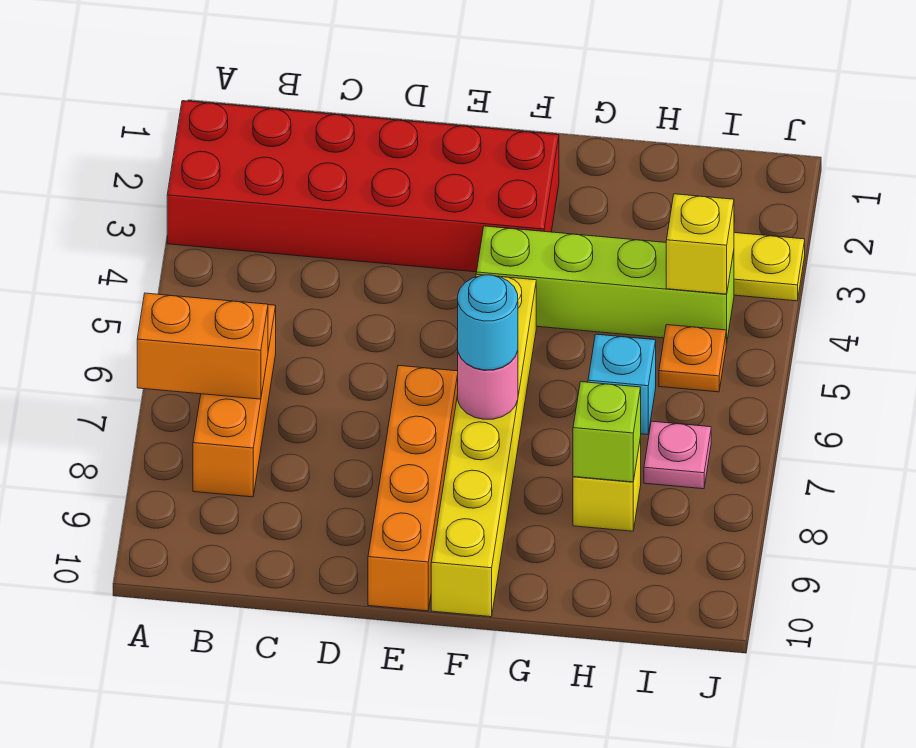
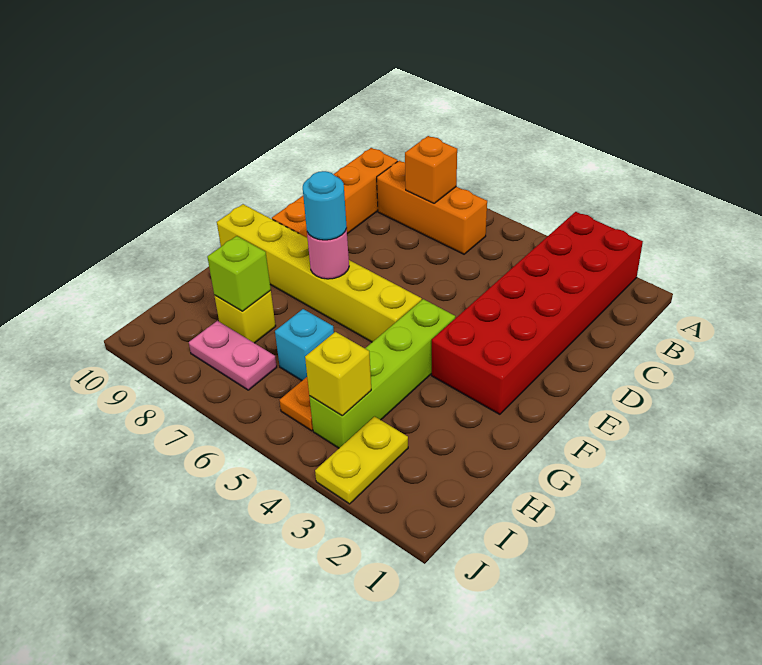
orange 1x2 brick [137,293,268,399] -> orange 1x1 brick [405,136,457,203]
orange 1x4 brick [368,366,458,611] -> orange 1x4 brick turned to [272,148,398,237]
pink 1x1 plate [644,421,711,489] -> pink 1x2 plate [189,321,277,390]

